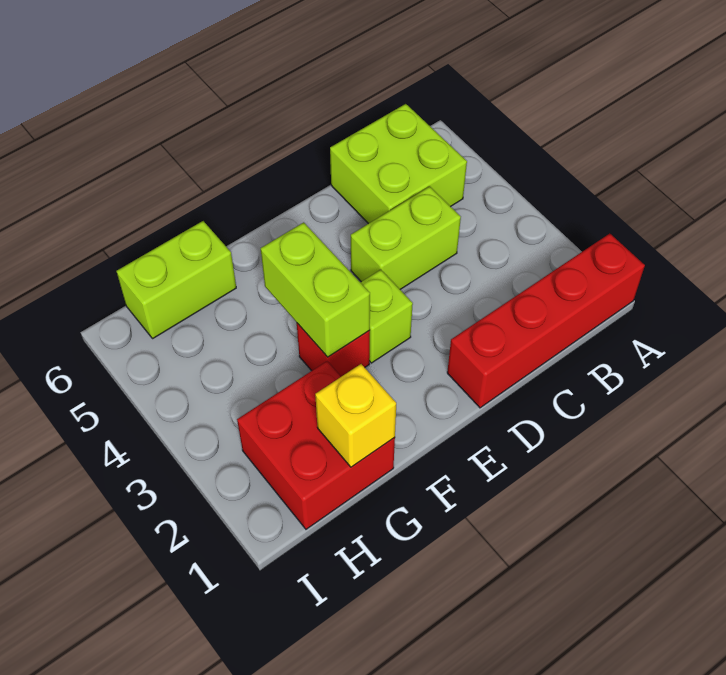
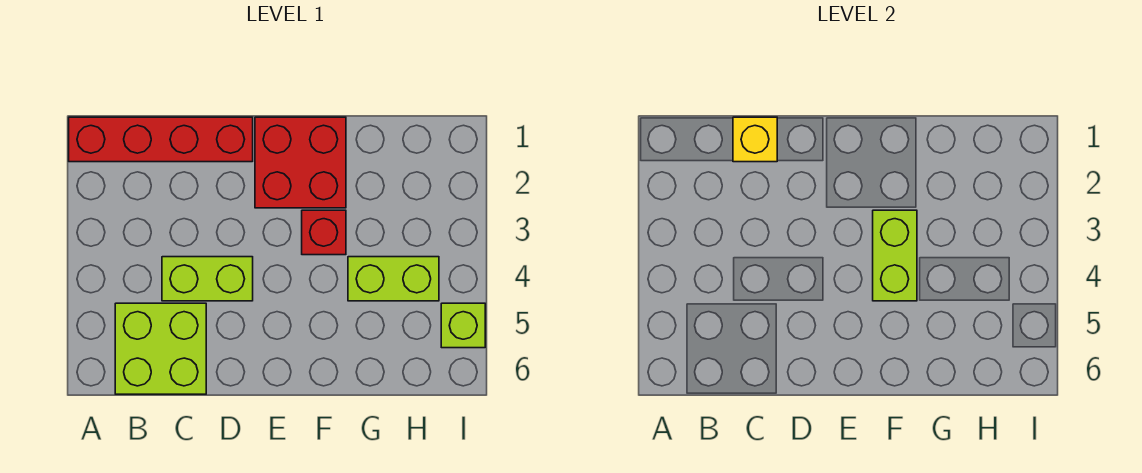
lime 1x1 brick [360,270,413,363] -> lime 1x1 brick moved to [441,303,485,348]
red 2x2 brick [237,361,395,529] -> red 2x2 brick moved to [255,117,346,208]
yellow 1x1 brick [315,364,396,467] -> yellow 1x1 brick moved to [733,117,777,162]
lime 1x2 brick [117,221,236,339] -> lime 1x2 brick moved to [348,257,439,301]

